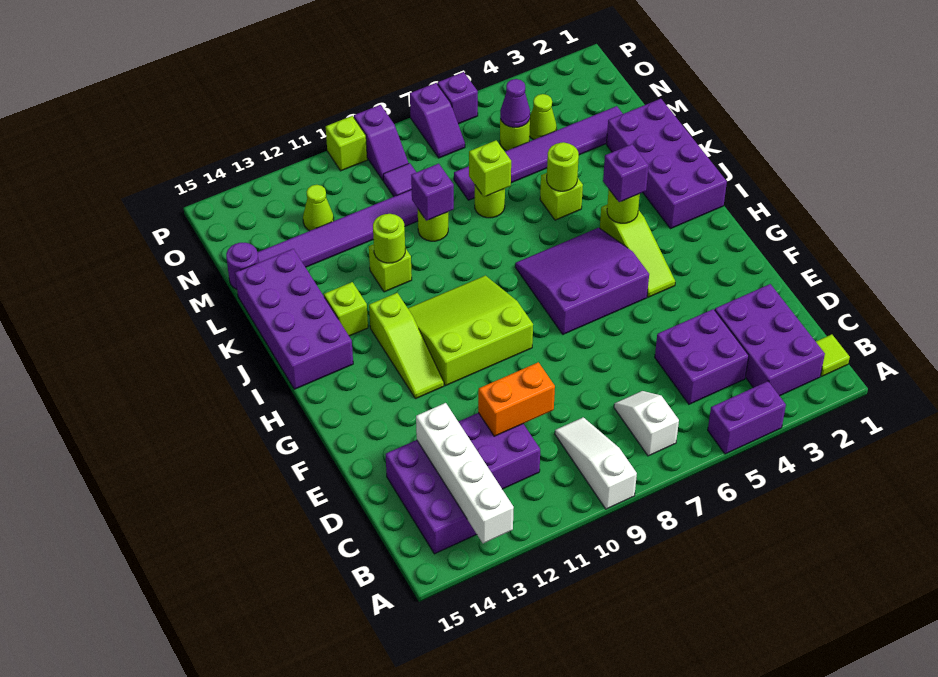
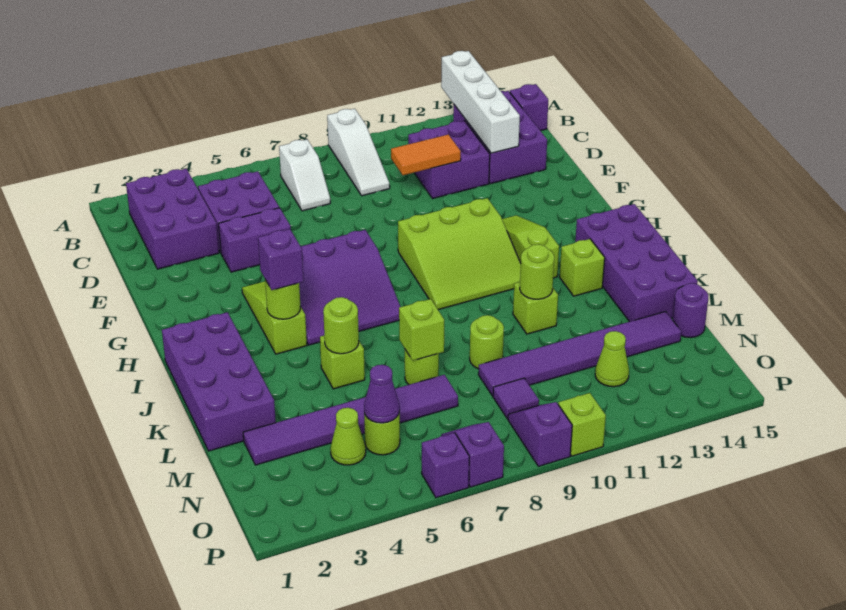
purple 1x2 brick [708,381,786,454] -> purple 1x2 brick moved to [219,208,291,272]
lime 1x1 tile [816,334,850,376] -> none
orange 1x2 brick [478,362,555,436] -> orange 1x2 tile [391,134,461,175]
purple 1x1 brick [411,164,454,221] -> purple 1x1 brick moved to [510,84,548,131]

